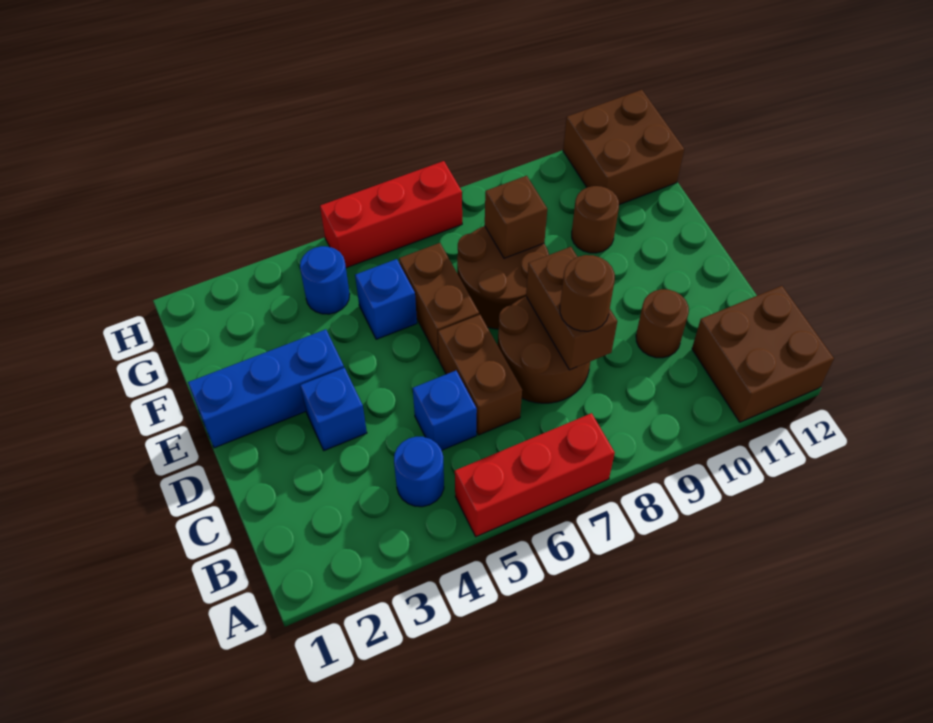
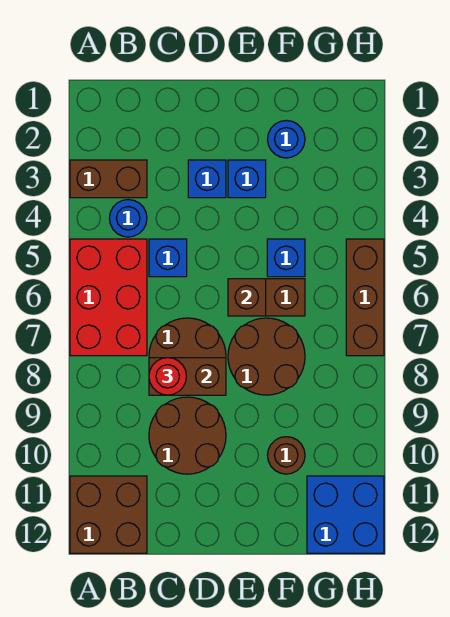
red 1x3 brick [455,413,615,537] -> red 2x3 brick [70,239,147,356]
brown 1x2 brick [438,315,522,435] -> brown 1x2 brick moved to [70,160,147,198]
brown 1x1 round brick [560,255,615,331] -> red 1x1 round brick [149,358,186,395]
brown 1x1 round brick [636,289,689,358] -> brown 2x2 round brick [149,397,226,474]
blue 1x3 brick [188,329,344,448] -> blue 1x1 brick [228,160,266,198]
brown 1x1 brick [485,176,547,258] -> brown 1x1 brick moved to [228,279,266,316]
blue 1x1 round brick [300,246,350,314] -> blue 1x1 round brick moved to [267,120,305,158]
brown 2x2 brick [563,90,684,205] -> blue 2x2 brick [307,476,384,553]
red 1x3 brick [320,161,462,268] -> brown 1x3 brick [346,239,384,356]

